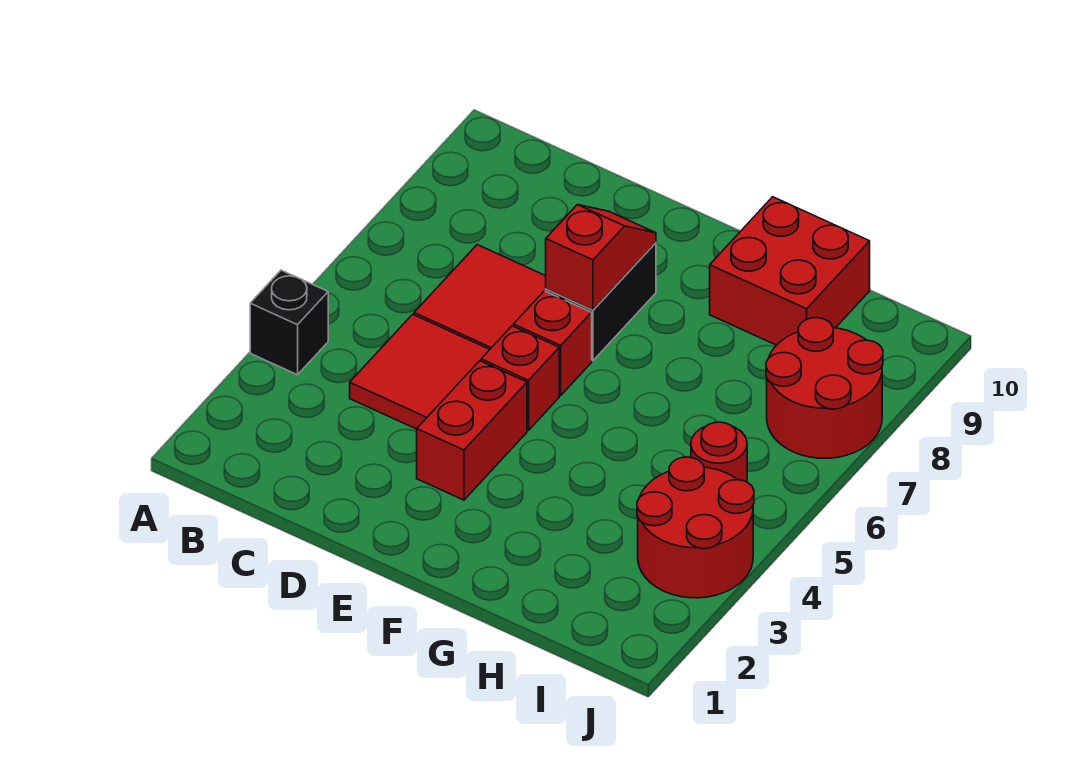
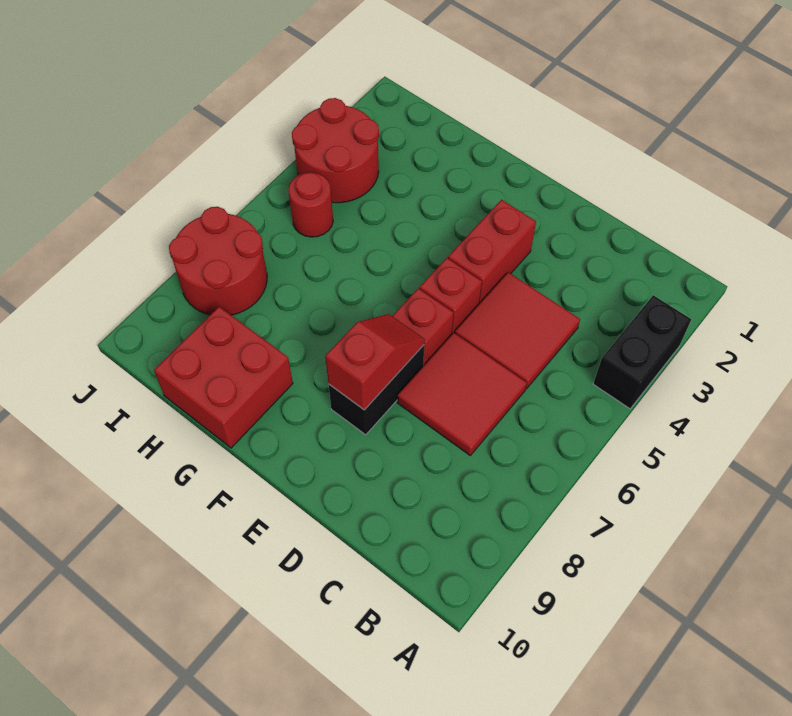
black 1x1 brick [250,270,328,375] -> black 1x2 brick [593,295,691,409]
red 1x2 slope [546,205,656,310] -> red 1x2 slope turned to [325,314,425,410]

